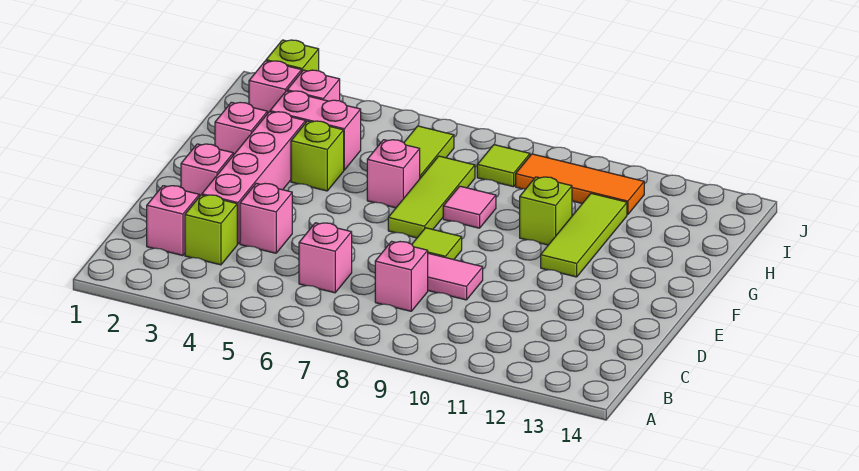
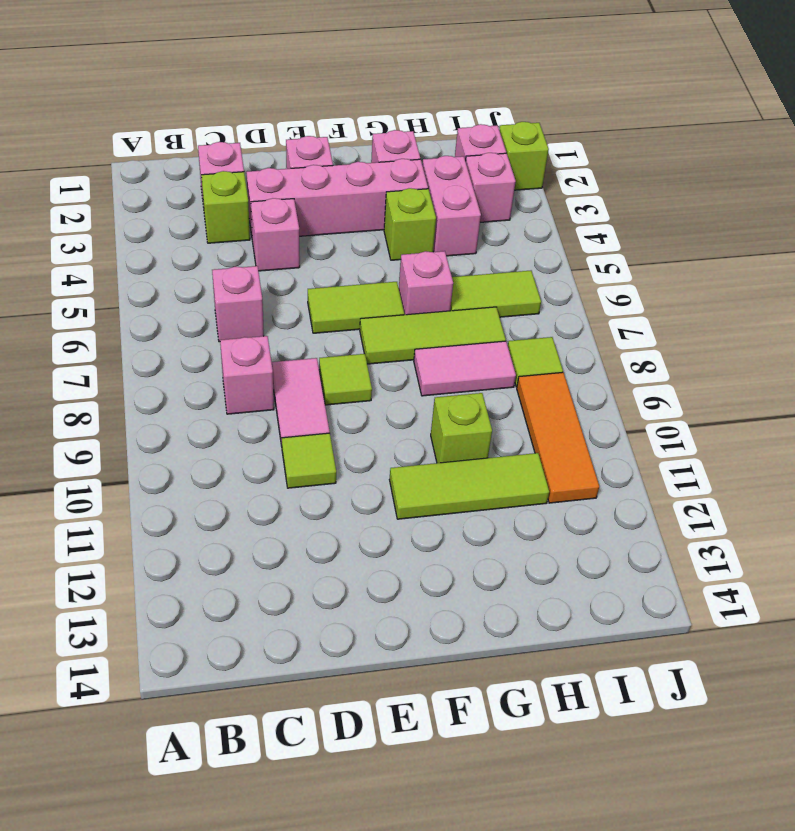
none -> lime 1x1 tile [282,433,336,488]
none -> lime 1x2 tile [308,282,404,333]
pink 1x1 tile [443,186,496,228] -> pink 1x2 tile [414,341,516,396]

